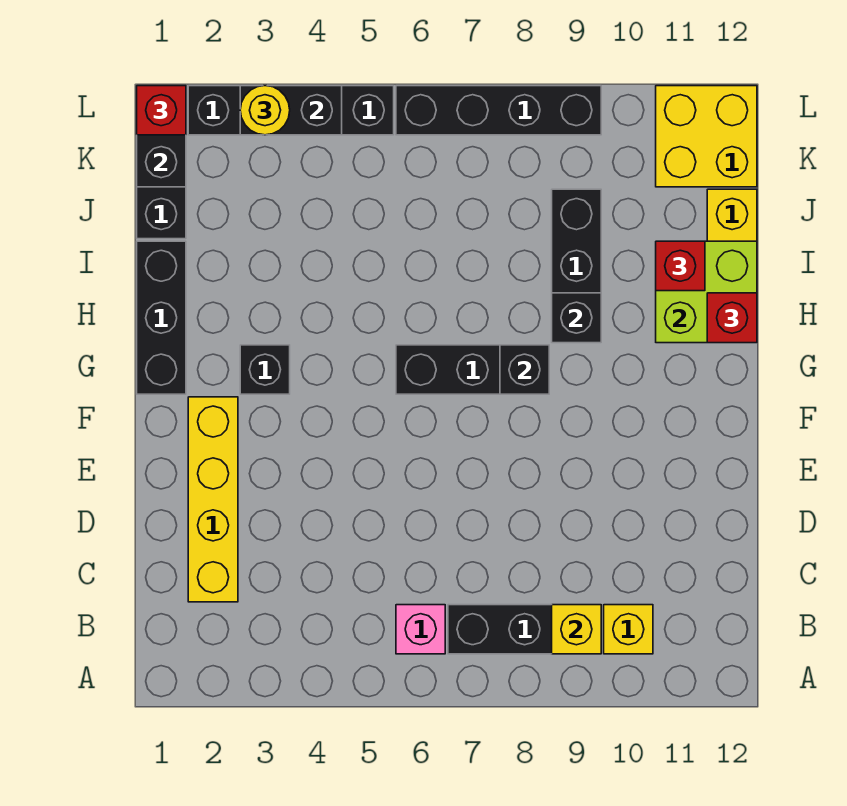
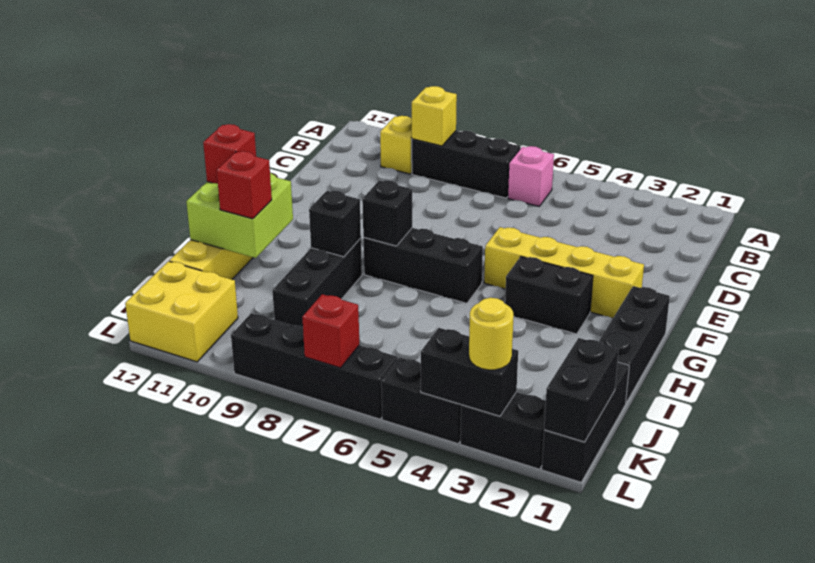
yellow 1x4 brick [188,397,238,602] -> yellow 1x4 brick turned to [484,227,644,318]
black 1x1 brick [240,345,290,394] -> black 1x2 brick [505,257,593,334]
red 1x1 brick [137,86,186,135] -> red 1x1 brick moved to [302,294,359,368]

